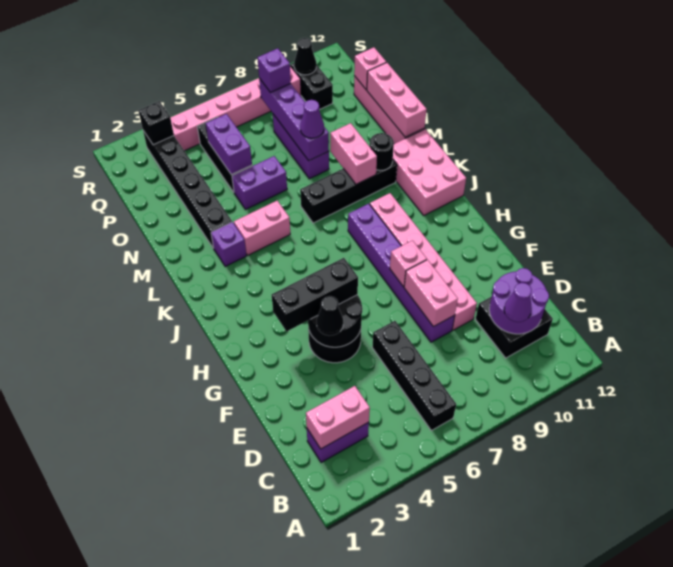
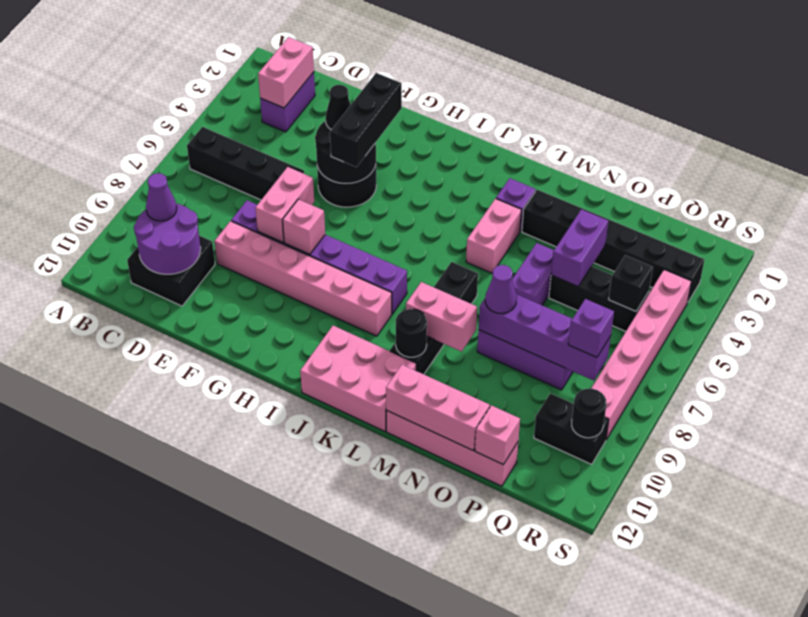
pink 1x2 brick [404,260,458,327] -> pink 1x2 brick turned to [255,167,314,243]
purple 1x2 brick [206,114,252,175] -> purple 1x2 brick turned to [551,209,608,287]
black 1x1 brick [138,101,174,145] -> black 1x1 brick moved to [609,255,653,311]
black 1x1 cone [294,38,316,75] -> black 1x1 round brick [572,389,607,438]

